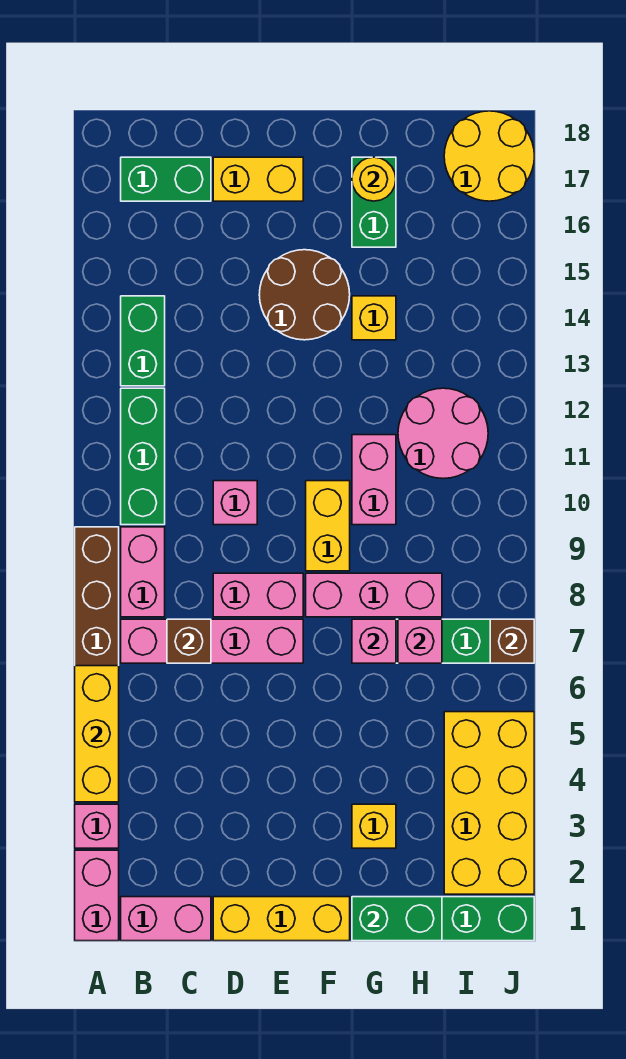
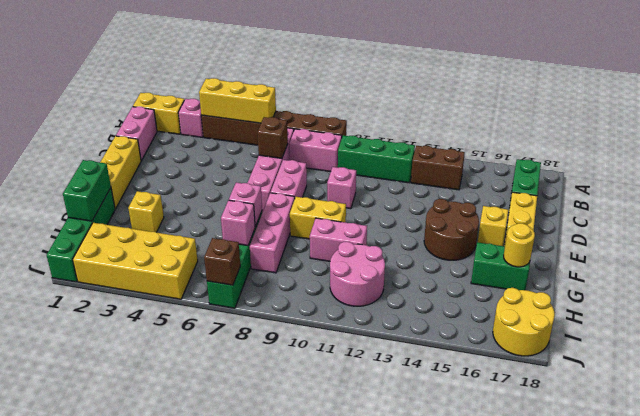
pink 1x2 brick [75,850,119,941] -> yellow 1x2 brick [133,93,184,134]
green 1x2 brick [121,296,165,386] -> brown 1x2 brick [411,145,465,190]
yellow 1x1 brick [352,296,396,340] -> yellow 1x1 brick moved to [478,206,508,246]

